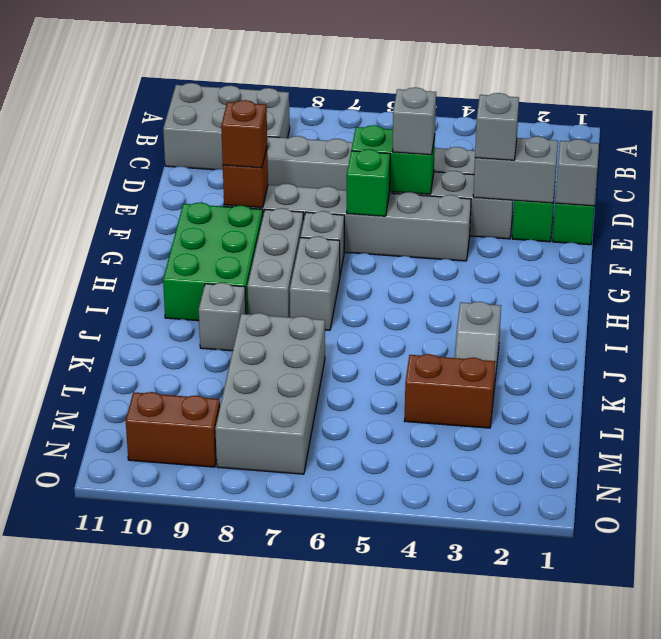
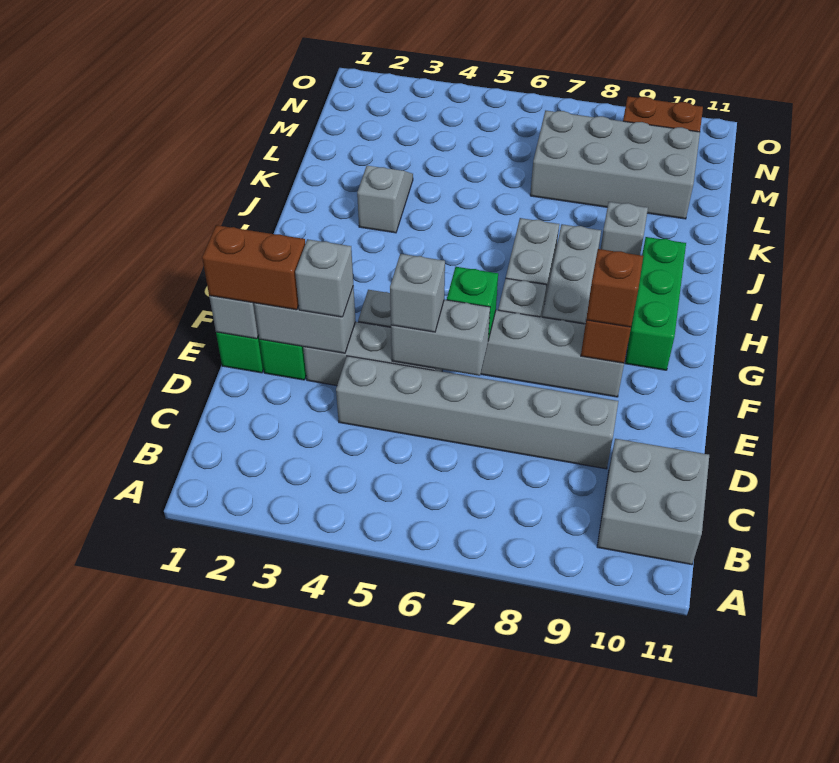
grey 2x3 brick [163,83,290,170] -> grey 2x2 brick [597,439,709,565]
green 1x2 brick [351,125,435,194] -> grey 1x2 brick [391,300,490,376]
green 2x3 brick [163,202,263,321] -> green 1x3 brick [625,237,686,370]
grey 2x4 brick [215,313,325,474] -> grey 2x4 brick turned to [530,111,700,219]
brown 1x2 brick [404,354,495,428] -> brown 1x2 brick moved to [202,225,305,310]

